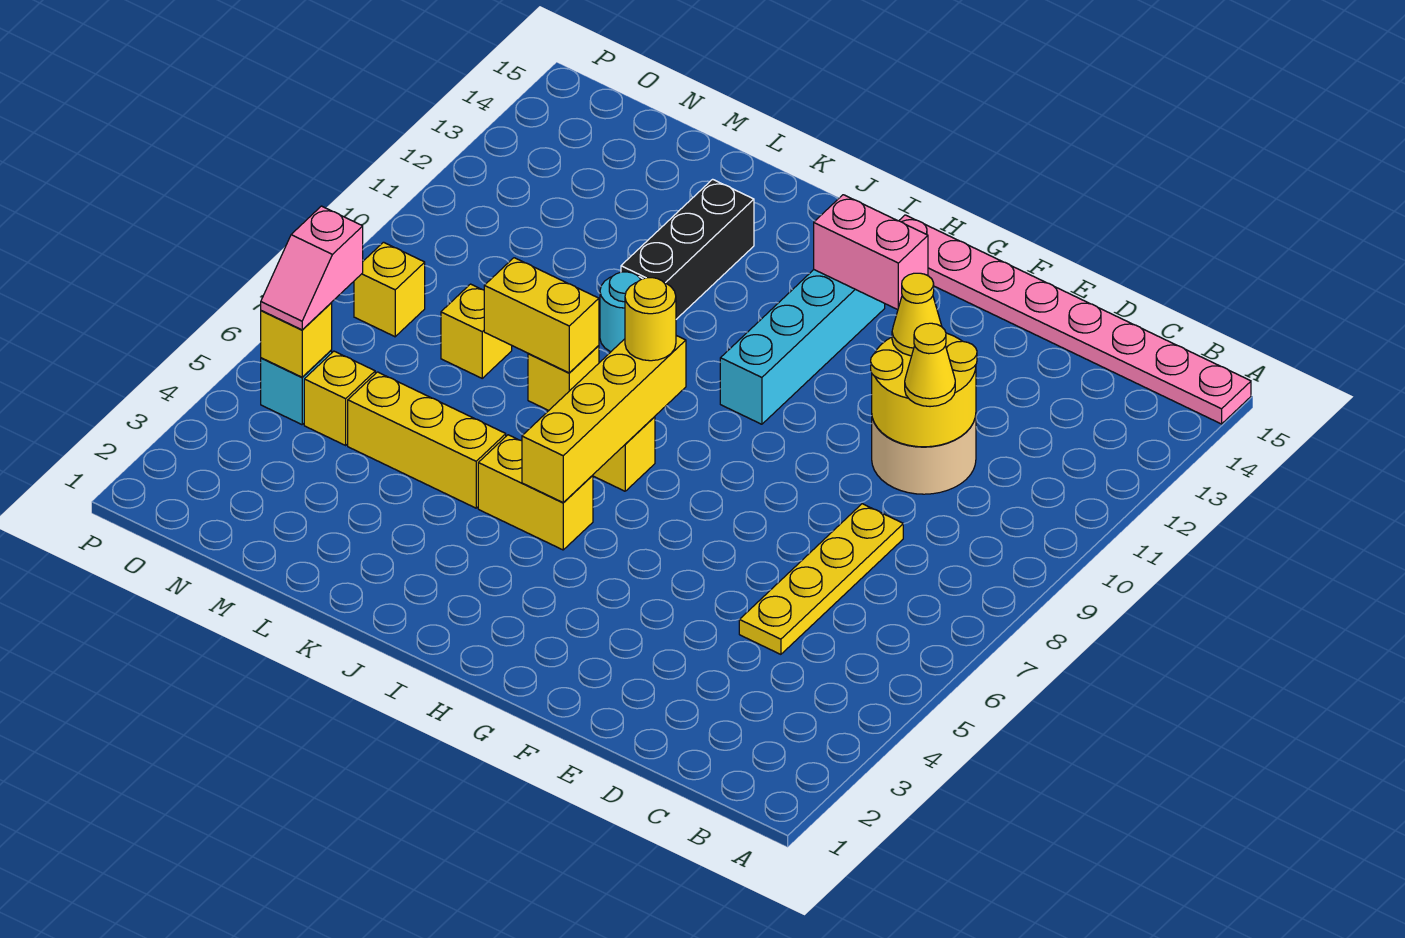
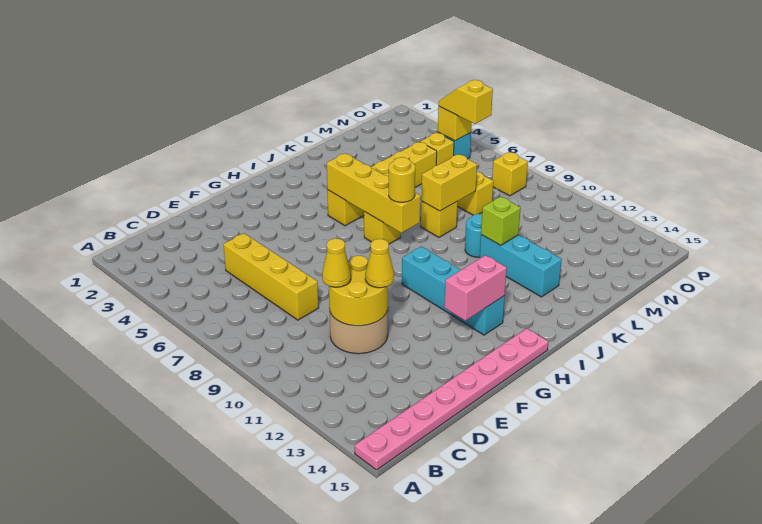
yellow 1x4 plate [739,504,903,654] -> yellow 1x4 brick [223,233,319,320]
black 1x3 brick [621,179,754,319] -> cyan 1x3 brick [480,235,562,297]
none -> lime 1x1 brick [481,197,521,246]
pink 1x2 slope [261,206,363,330] -> yellow 1x2 slope [439,80,493,124]

